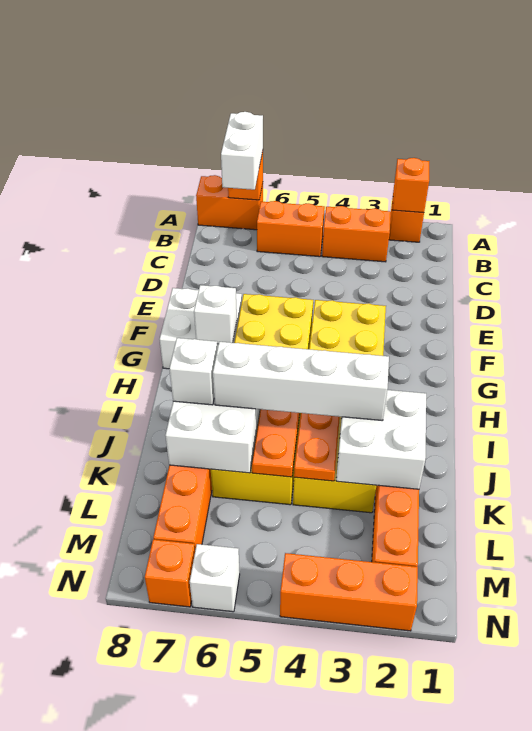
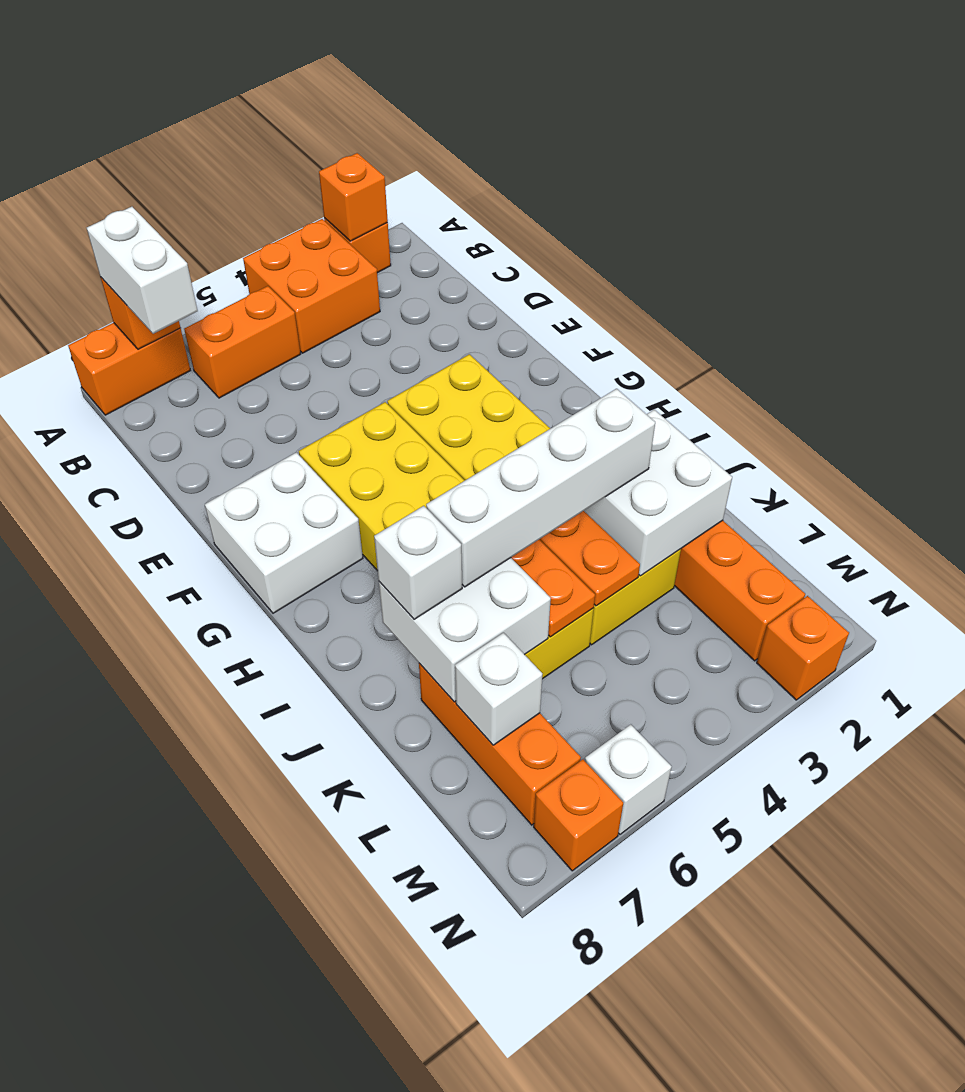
orange 1x2 brick [322,206,391,262] -> orange 2x2 brick [243,219,380,353]
white 1x1 brick [194,285,237,344] -> white 1x1 brick moved to [455,633,542,745]
orange 1x3 brick [280,553,418,631] -> orange 1x1 brick [757,596,849,700]

